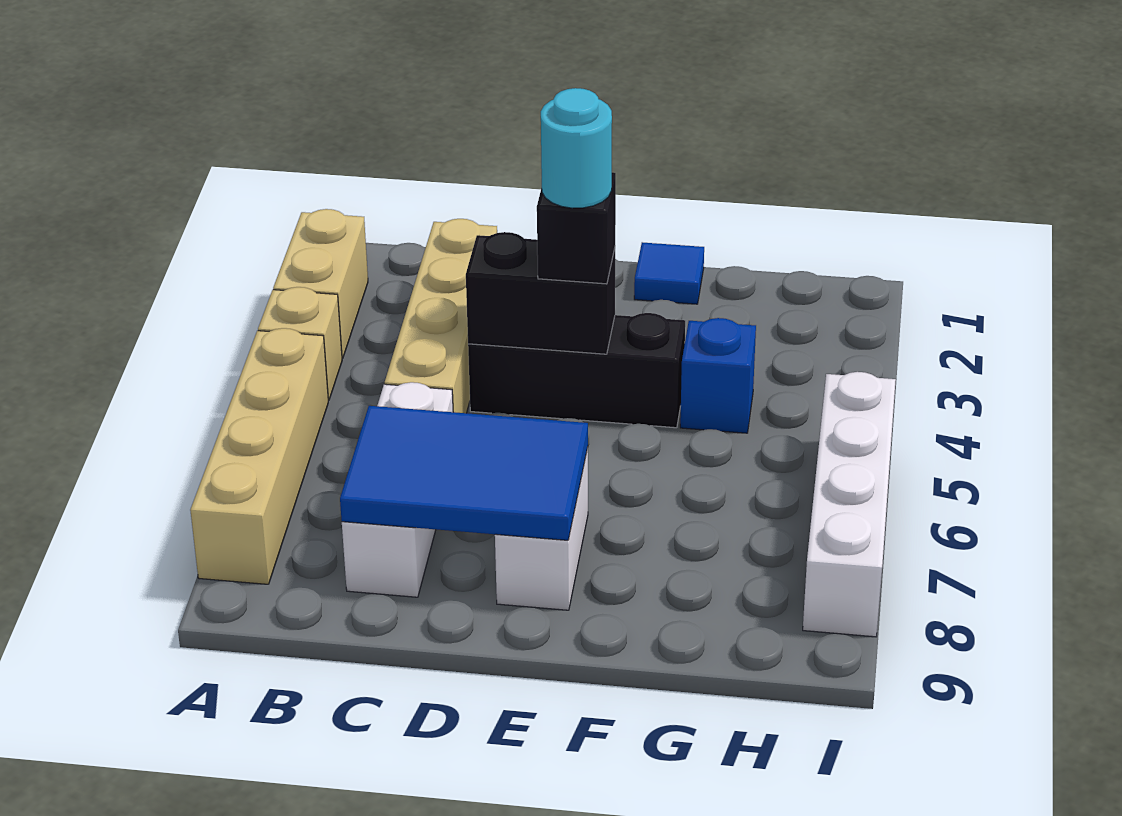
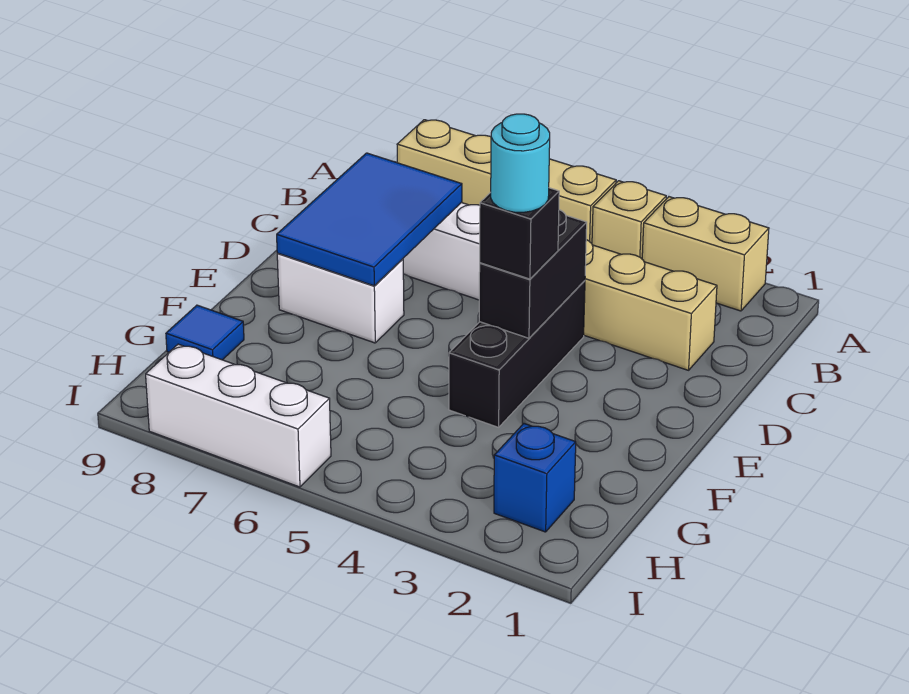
blue 1x1 tile [634,242,704,304] -> blue 1x1 tile moved to [166,305,244,360]
blue 1x1 brick [680,318,756,433] -> blue 1x1 brick moved to [494,424,576,532]
white 1x4 brick [803,372,896,637] -> white 1x3 brick [146,344,331,487]

